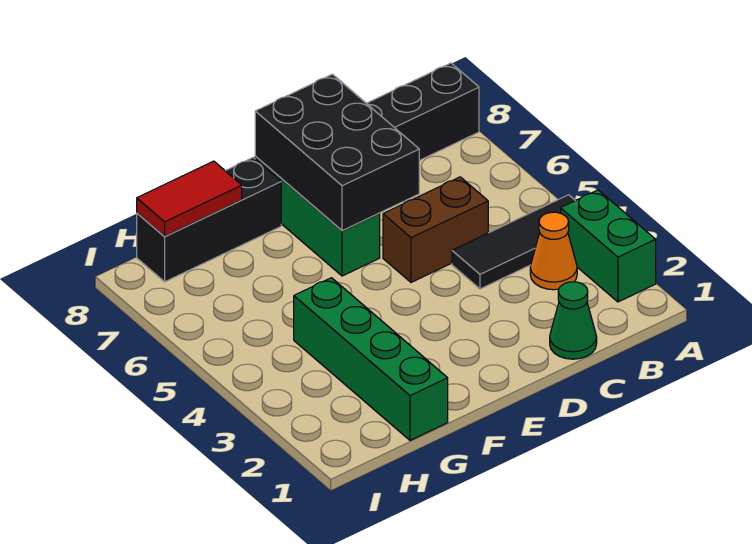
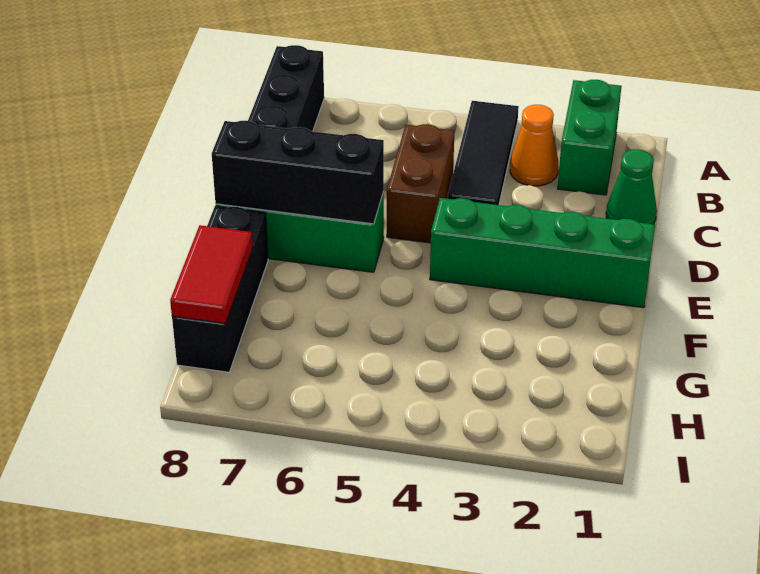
green 1x2 brick [561,190,656,302] -> green 1x2 brick turned to [558,80,621,195]
black 2x3 brick [255,74,419,231] -> black 1x3 brick [212,121,384,224]
green 1x4 brick [294,278,448,440] -> green 1x4 brick moved to [430,198,655,308]

